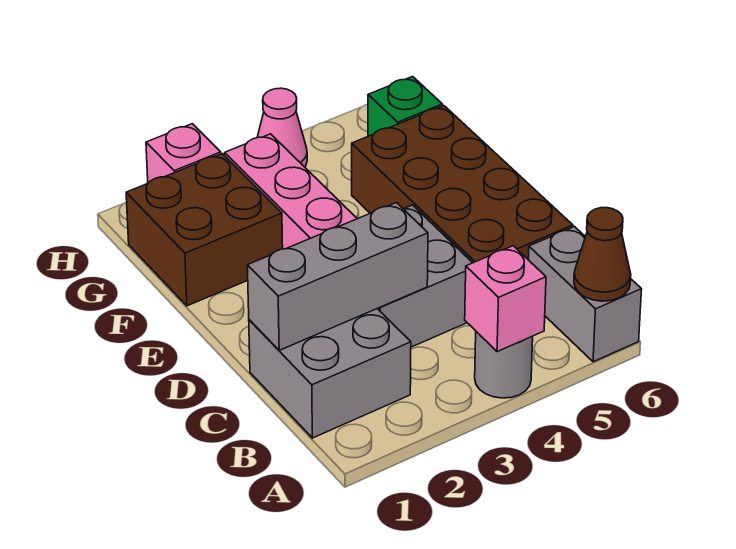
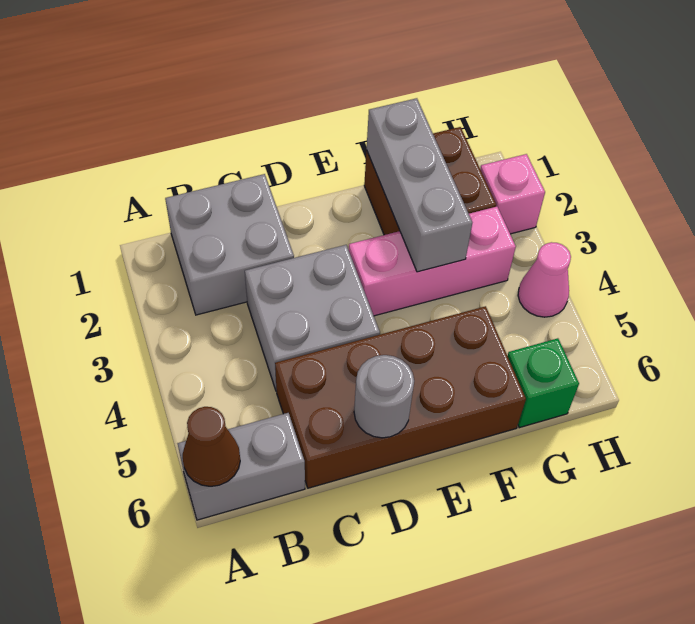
grey 1x1 round brick [475,332,533,398] -> grey 1x1 round brick moved to [354,355,414,438]
pink 1x1 brick [465,246,546,352] -> none
grey 1x3 brick [247,203,428,350] -> grey 1x3 brick moved to [367,98,472,272]

